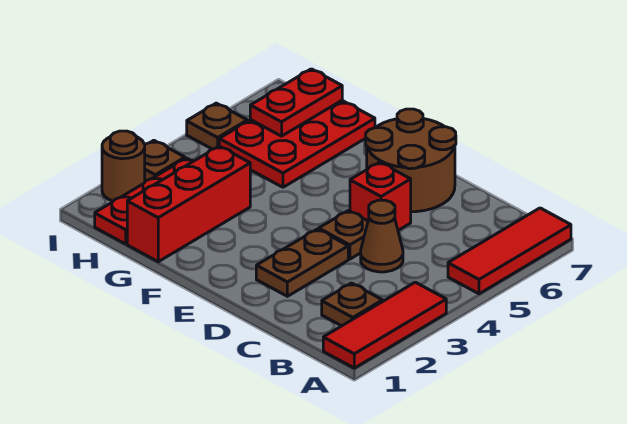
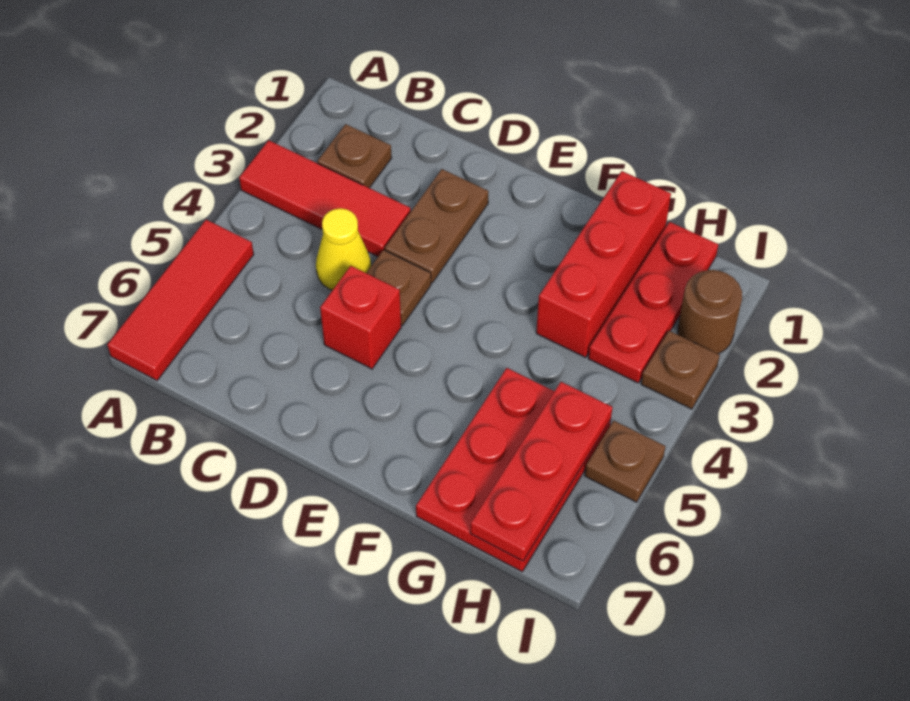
red 1x3 tile [323,282,446,368] -> red 1x3 tile turned to [239,140,411,257]
brown 1x1 cone [361,200,403,272] -> yellow 1x1 cone [316,208,371,290]
brown 2x2 round brick [366,109,456,212] -> none
red 1x2 plate [250,69,342,136] -> red 1x3 plate [470,382,612,561]

